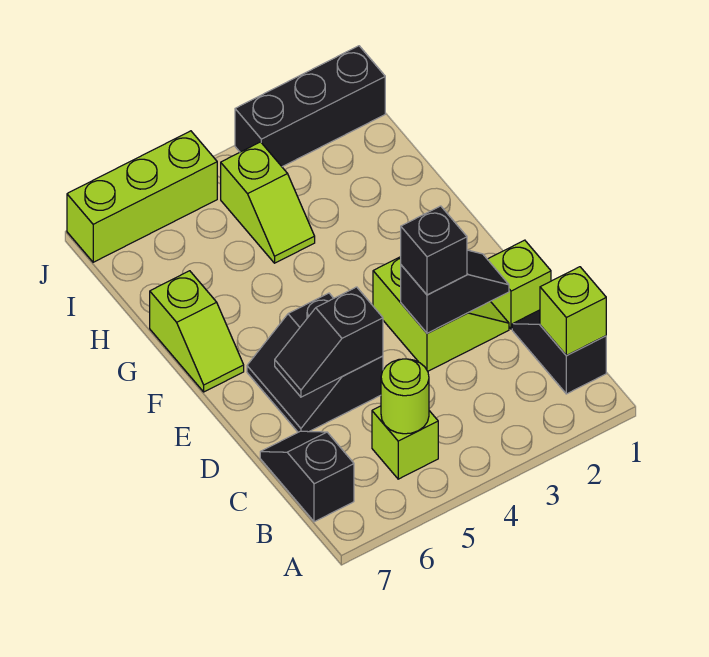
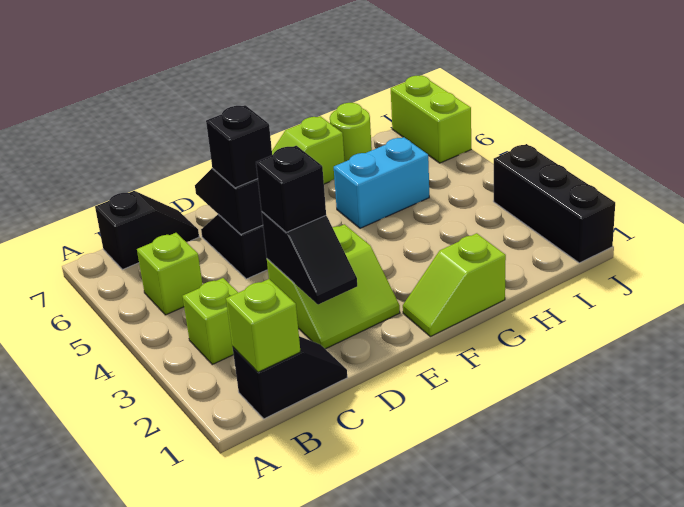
lime 1x1 round brick [381,359,429,434] -> lime 1x1 round brick moved to [330,103,372,161]
lime 1x1 brick [488,240,551,329] -> lime 1x1 brick moved to [183,278,238,364]
none -> black 1x1 brick [206,105,272,188]
none -> cyan 1x2 brick [334,137,429,228]
lime 1x2 slope [221,142,315,263] -> lime 1x2 slope moved to [403,233,506,337]
lime 1x3 brick [67,131,217,262] -> lime 1x2 brick [391,76,471,163]

